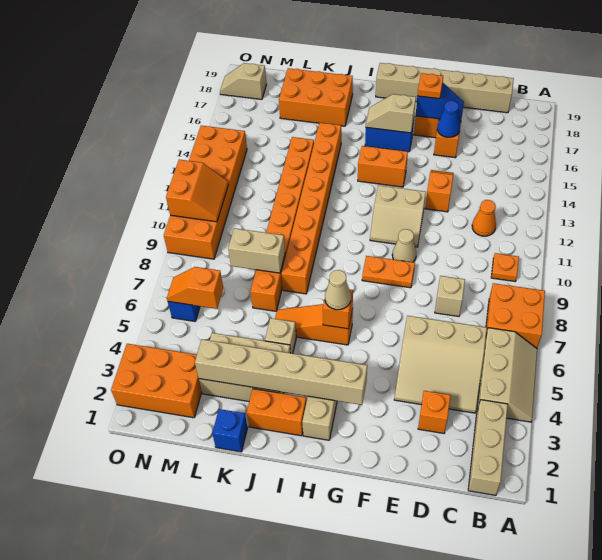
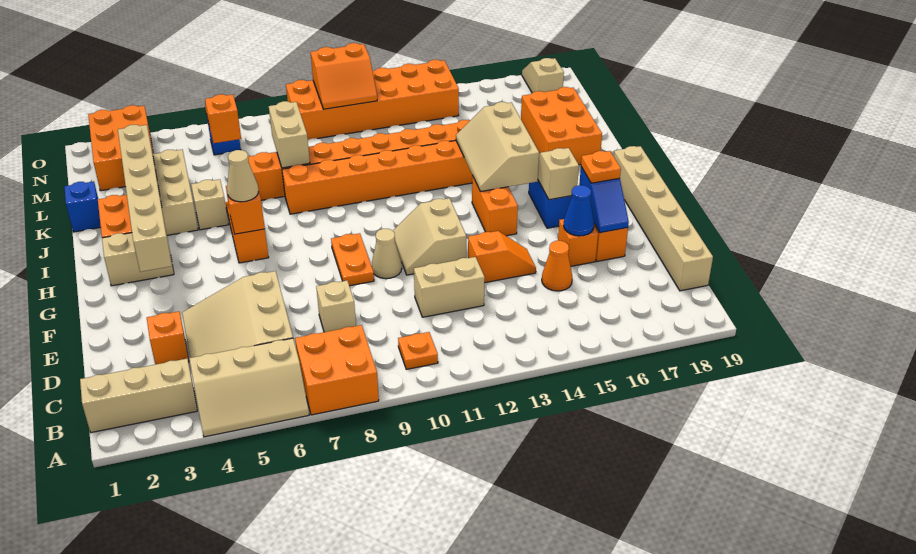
orange 1x1 cone [472,200,496,236] -> orange 1x1 cone moved to [542,241,572,291]
none -> tan 1x2 brick [414,257,485,317]
none -> tan 2x3 slope [456,102,539,192]

